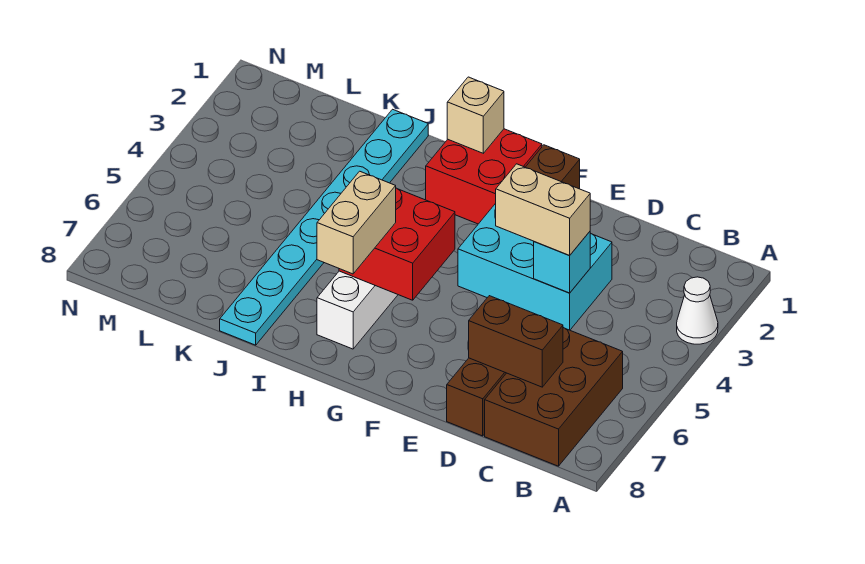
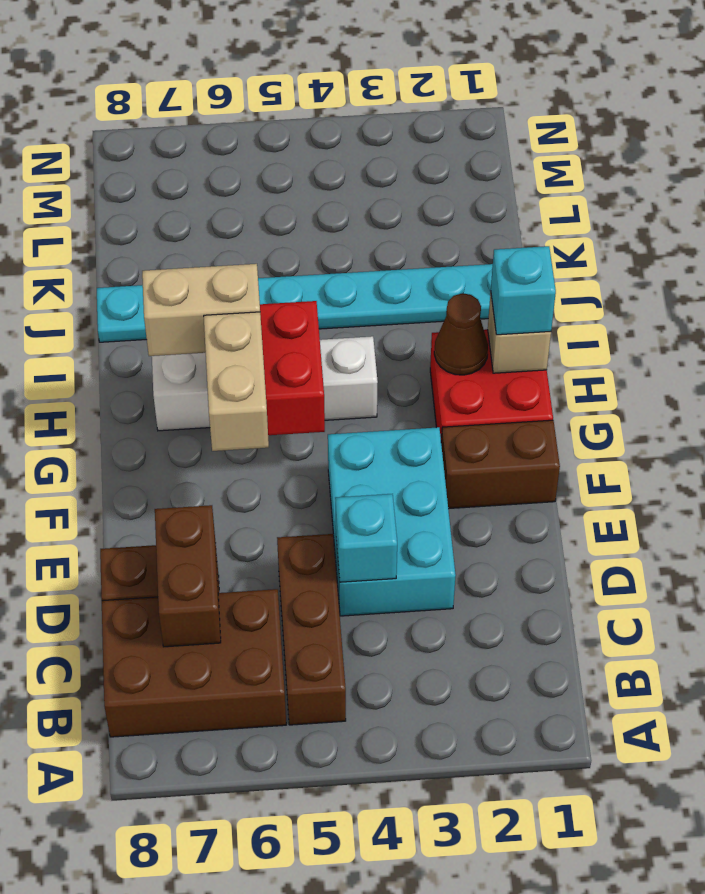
white 1x1 cone [677,277,718,344] -> none
none -> brown 1x3 brick [277,534,346,725]
tan 1x2 brick [496,164,590,256] -> tan 1x2 brick moved to [204,312,269,451]
none -> cyan 1x1 brick [491,246,556,335]
none -> brown 1x1 cone [434,293,488,375]

